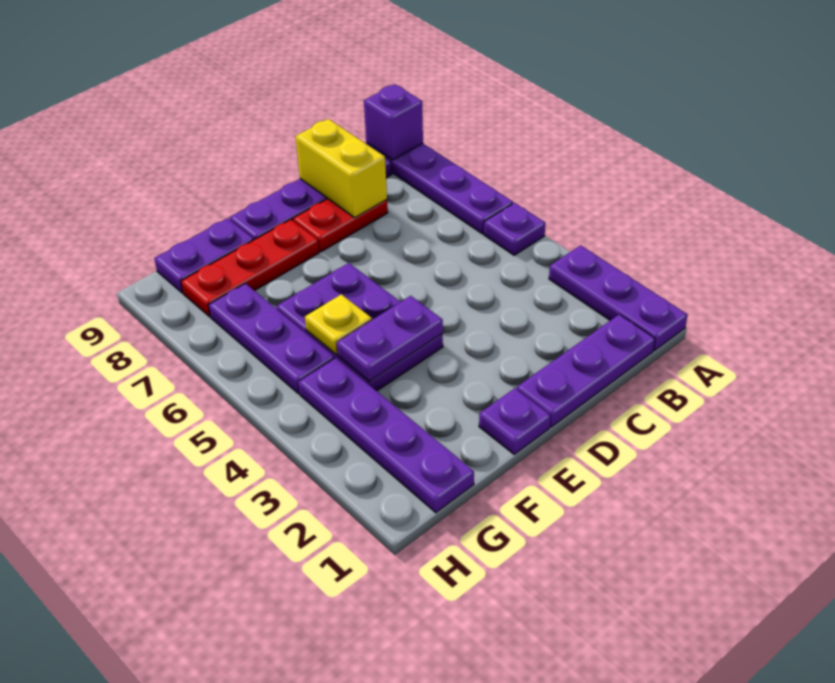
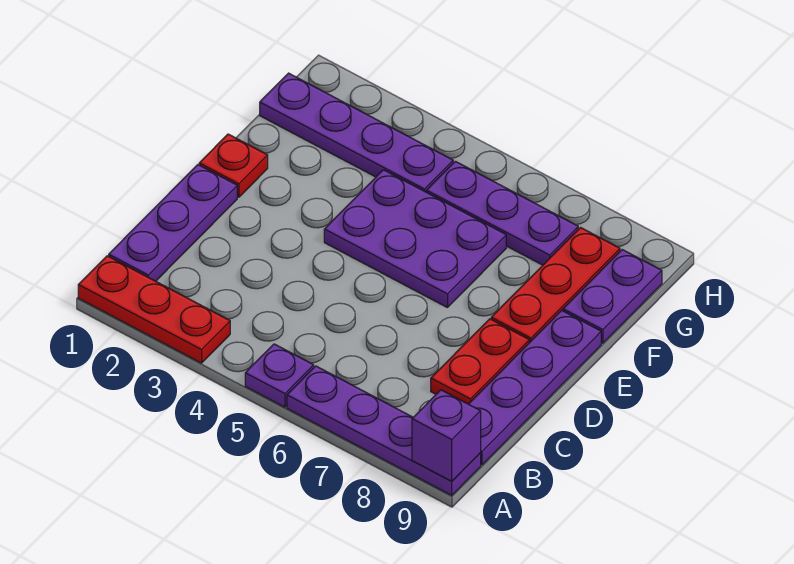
purple 1x3 plate [549,245,687,350] -> red 1x3 plate [78,256,230,363]
yellow 1x2 brick [295,119,387,218] -> none
purple 1x1 plate [479,388,551,454] -> red 1x1 plate [199,134,268,197]
purple 1x2 plate [337,296,443,381] -> none
yellow 1x1 plate [305,294,372,354] -> none

